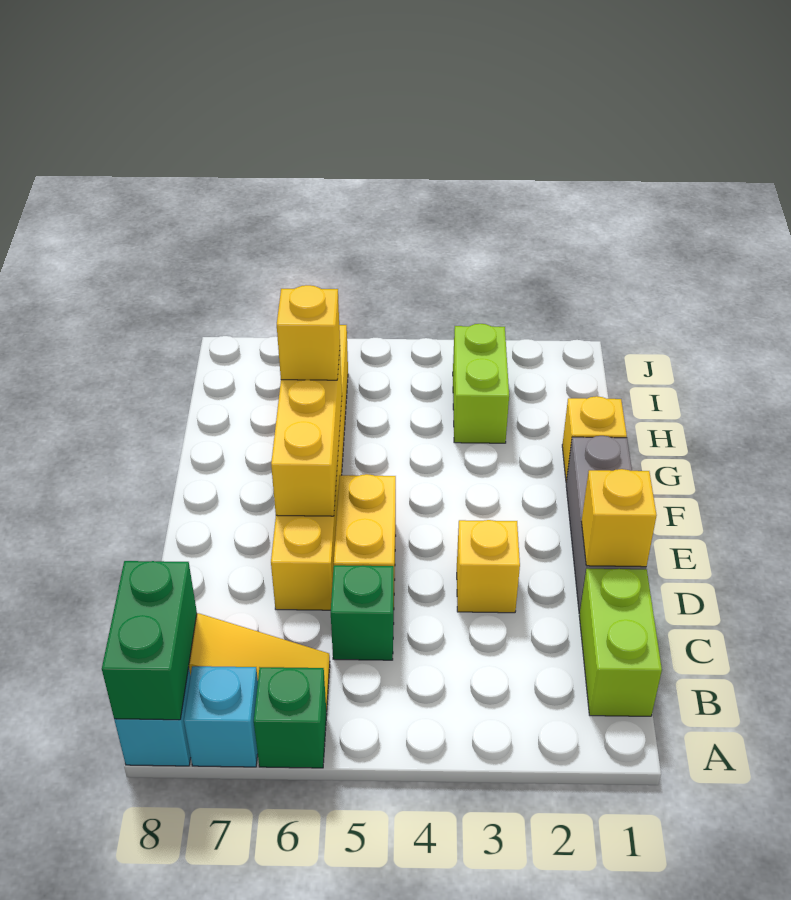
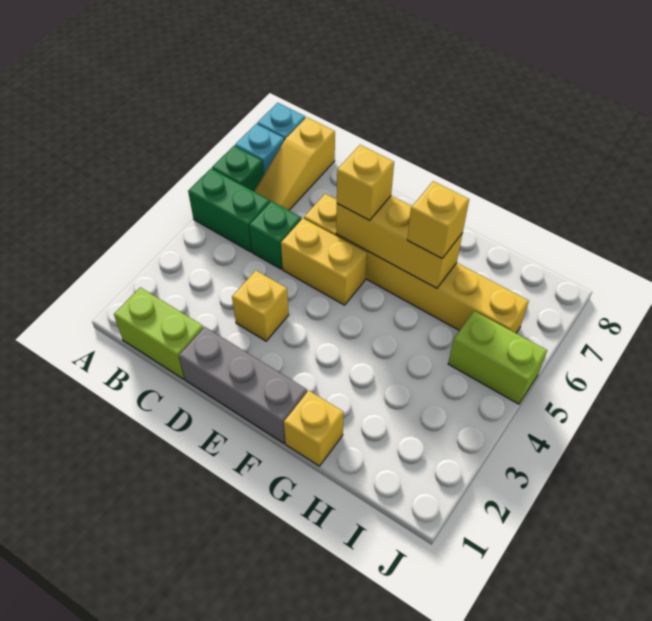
green 1x2 brick [102,561,197,720] -> green 1x2 brick moved to [188,169,270,252]
yellow 1x1 brick [581,469,657,567] -> yellow 1x1 brick moved to [337,145,394,220]
lime 1x2 brick [453,324,509,443] -> lime 1x2 brick moved to [448,311,547,404]

